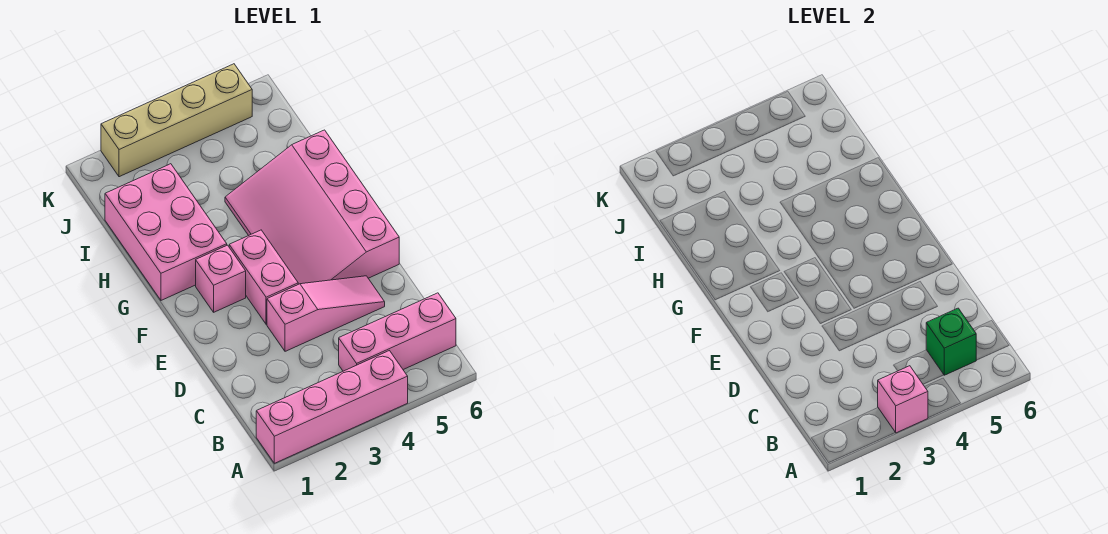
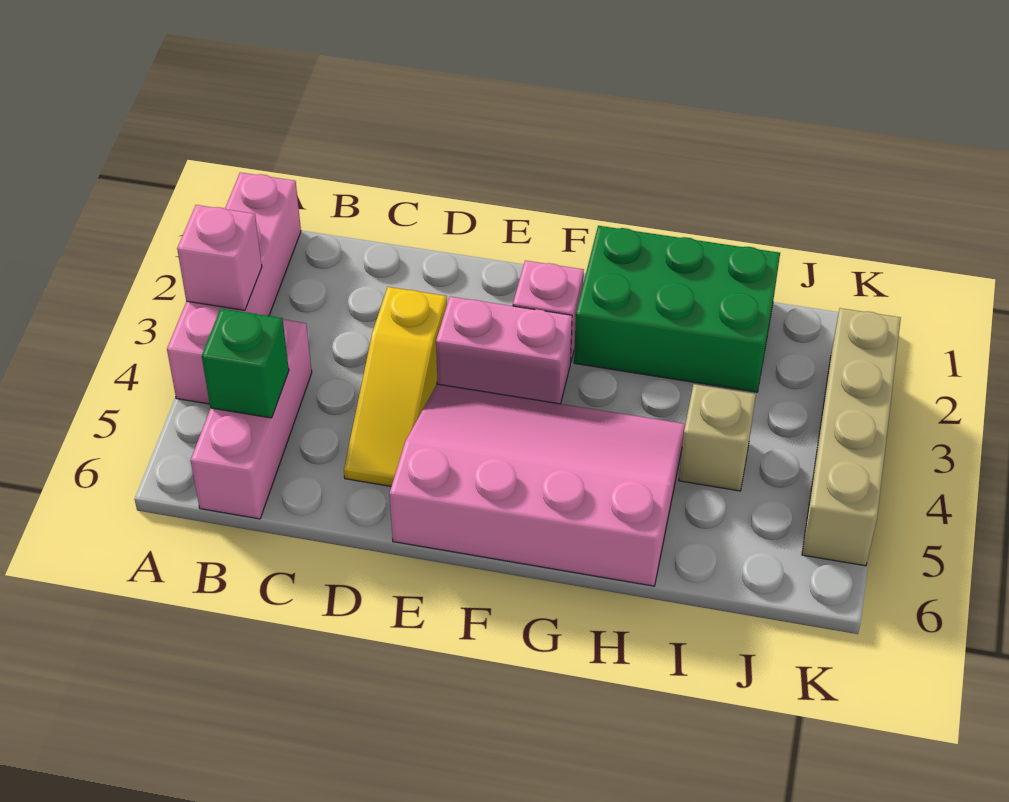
pink 1x3 slope [267,276,385,351] -> yellow 1x3 slope [344,287,447,486]
pink 2x3 brick [105,164,227,300] -> green 2x3 brick [574,226,780,392]
none -> tan 1x1 brick [679,384,756,491]

